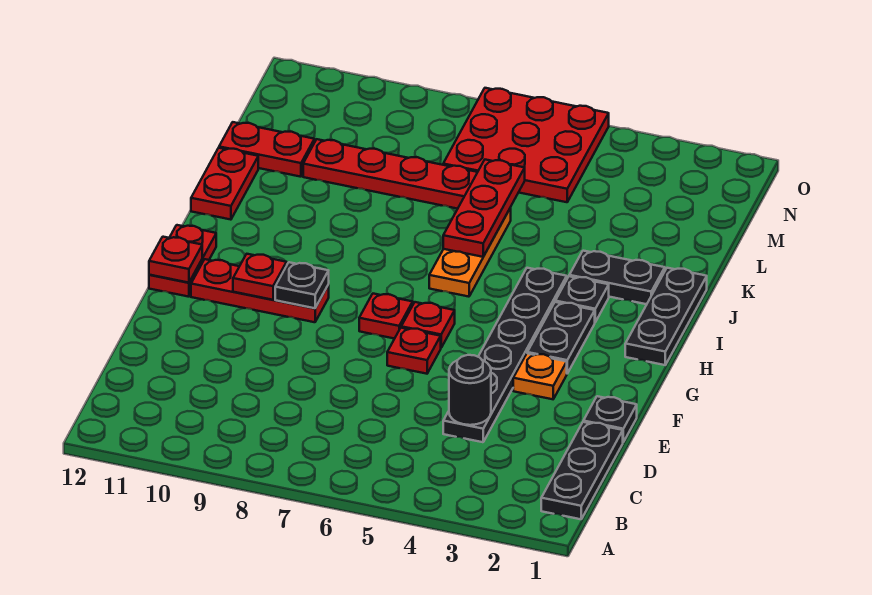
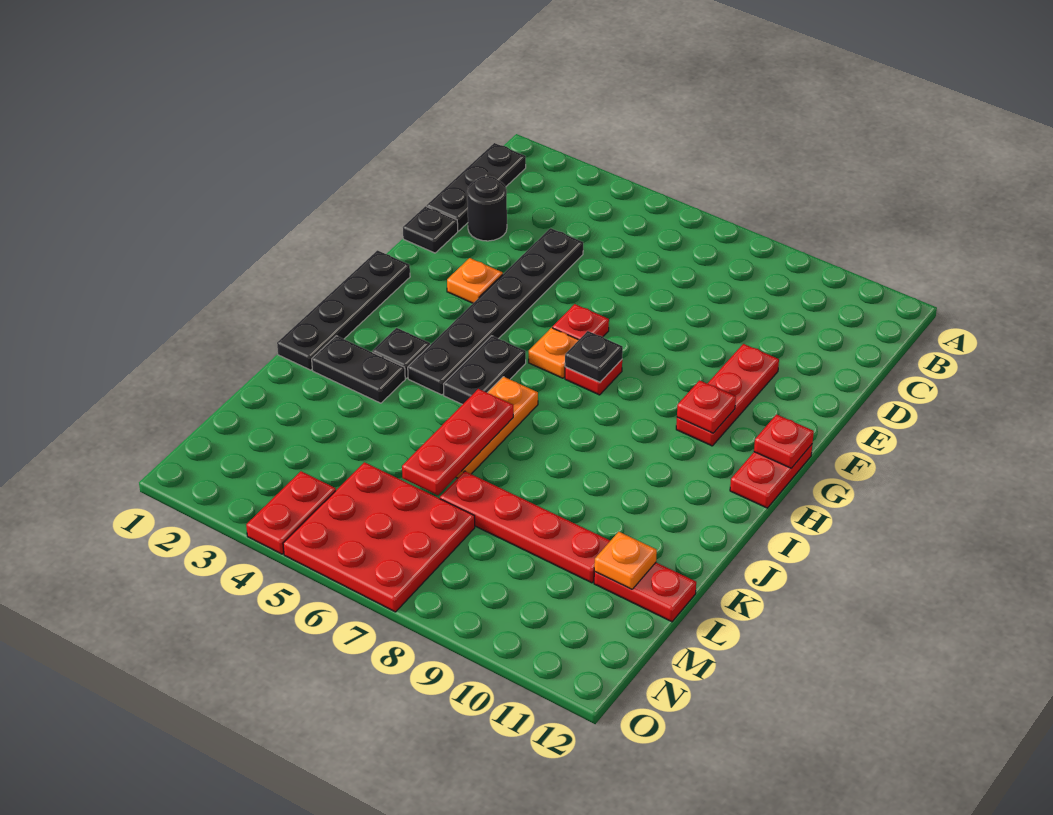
black 1x1 round brick [449,355,491,425] -> black 1x1 round brick moved to [467,176,507,241]
black 1x2 plate [527,302,595,373] -> black 1x2 plate moved to [444,336,526,405]
red 1x1 plate [401,302,455,348] -> orange 1x1 plate [529,328,578,378]
red 1x3 plate [191,259,329,322] -> red 1x3 plate turned to [676,344,779,446]
black 1x1 plate [275,262,329,308] -> black 1x1 plate moved to [565,331,623,382]
black 1x3 plate [625,268,707,365] -> black 1x4 plate [277,250,410,370]
red 1x2 plate [191,148,258,220] -> red 1x2 plate moved to [246,471,336,554]
none -> orange 1x1 plate [594,532,657,589]

